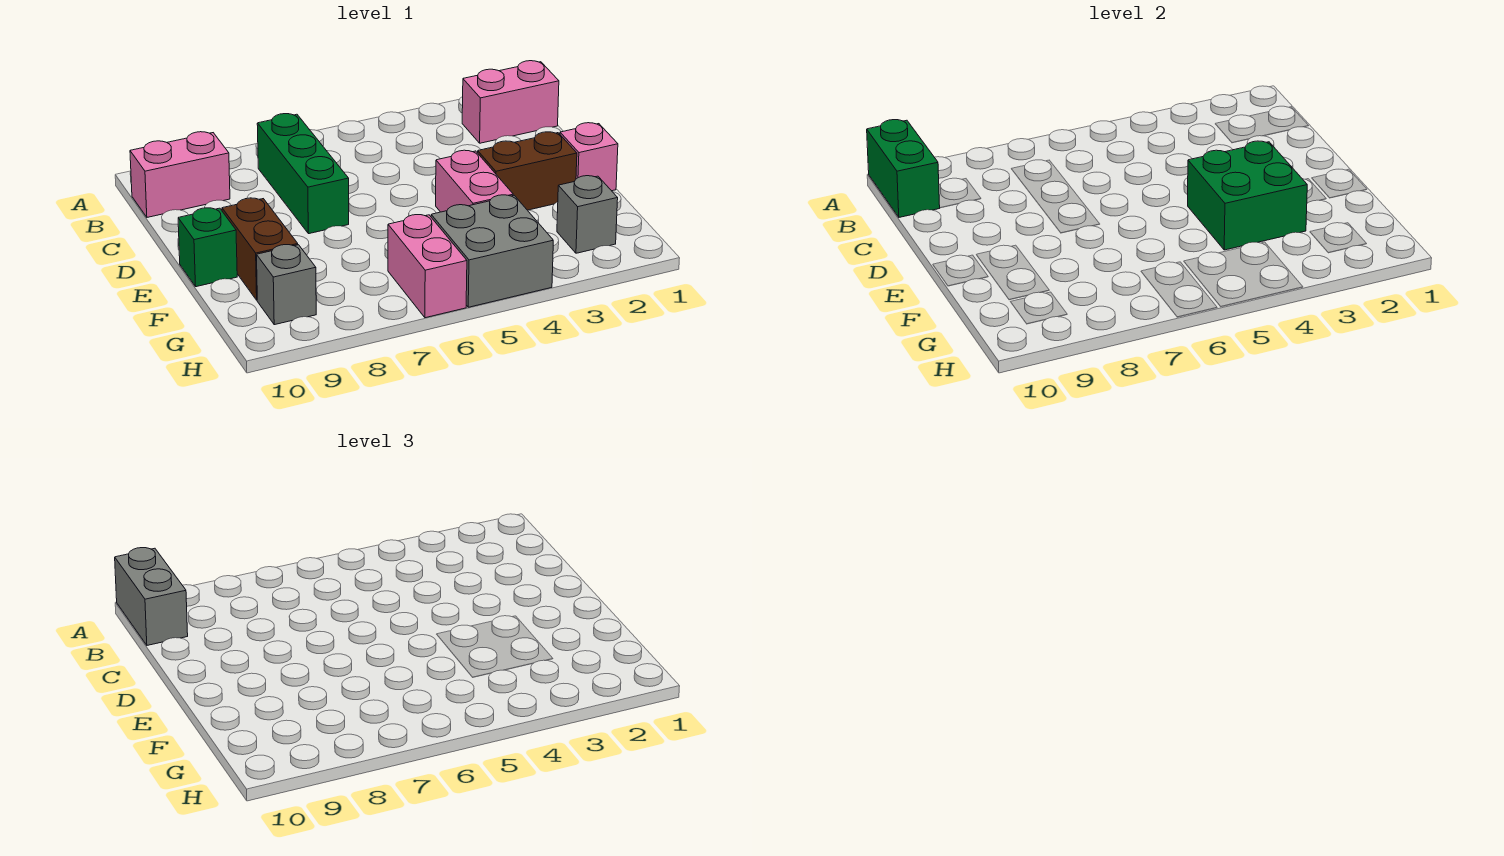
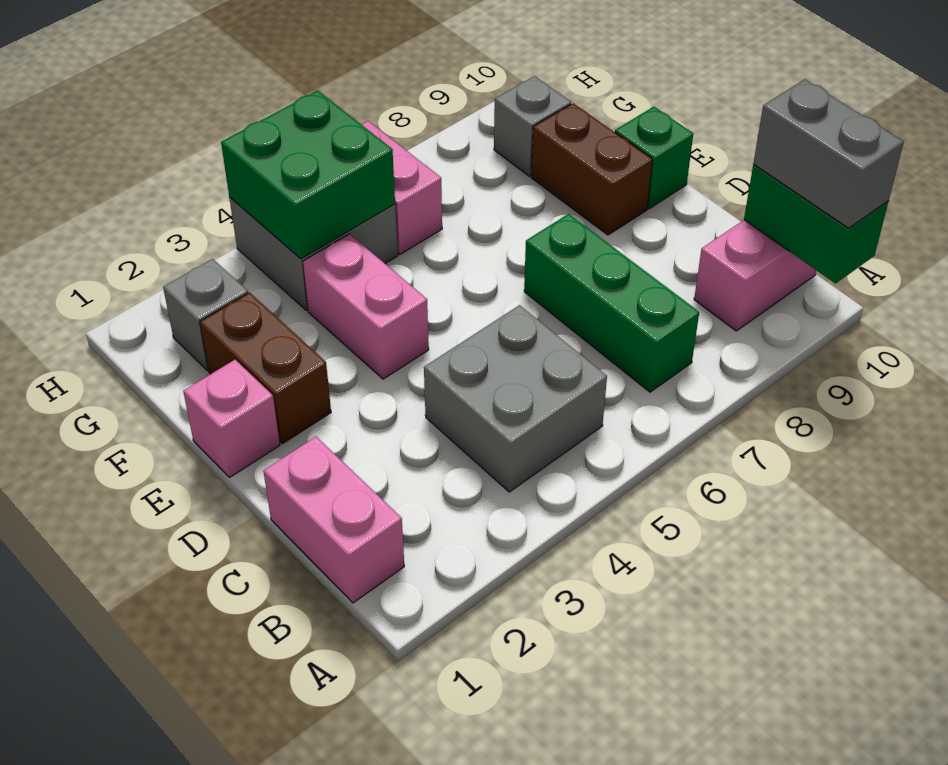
pink 1x2 brick [462,61,559,143] -> pink 1x2 brick turned to [263,437,404,603]
none -> grey 2x2 brick [424,305,607,492]
brown 1x2 brick [478,132,577,210] -> brown 1x2 brick turned to [200,293,331,444]
green 2x2 brick [1188,141,1307,250] -> green 2x2 brick moved to [221,91,395,259]

